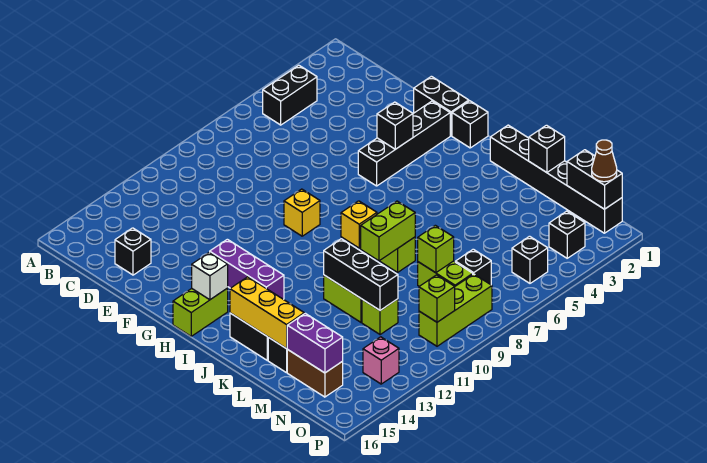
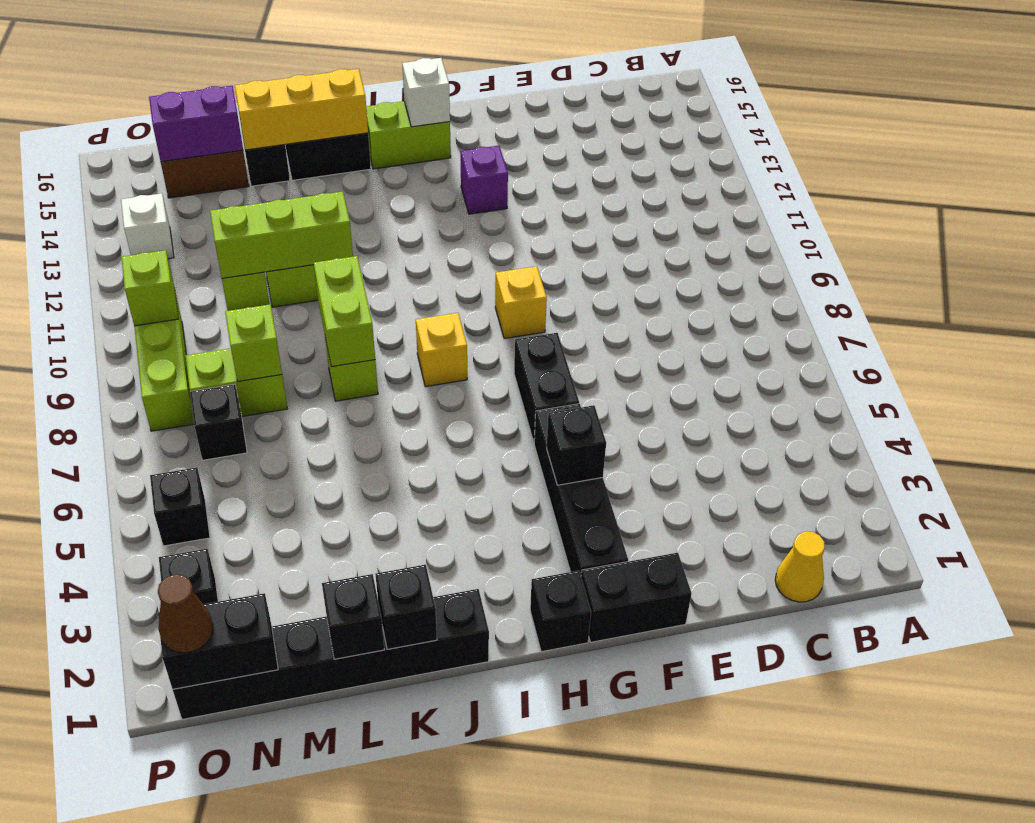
black 1x2 brick [263,65,317,125] -> black 1x2 brick moved to [514,333,579,442]
none -> yellow 1x1 cone [775,532,825,602]
black 1x1 brick [115,228,151,275] -> black 1x1 brick moved to [375,565,437,650]
purple 1x3 brick [210,239,284,299] -> purple 1x1 brick [460,146,508,214]
lime 1x2 brick [173,288,228,336] -> lime 1x2 brick turned to [366,101,451,169]
black 1x3 brick [324,239,398,310] -> lime 1x3 brick [210,192,353,278]
pink 1x1 brick [363,337,399,384] -> white 1x1 brick [121,193,174,259]

